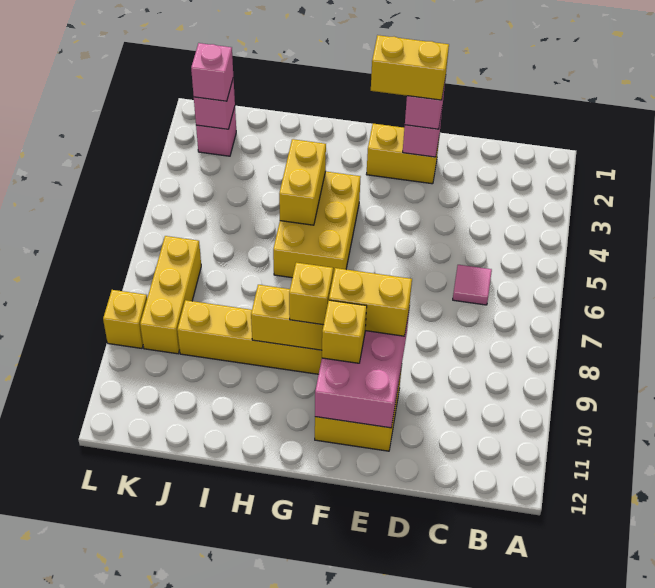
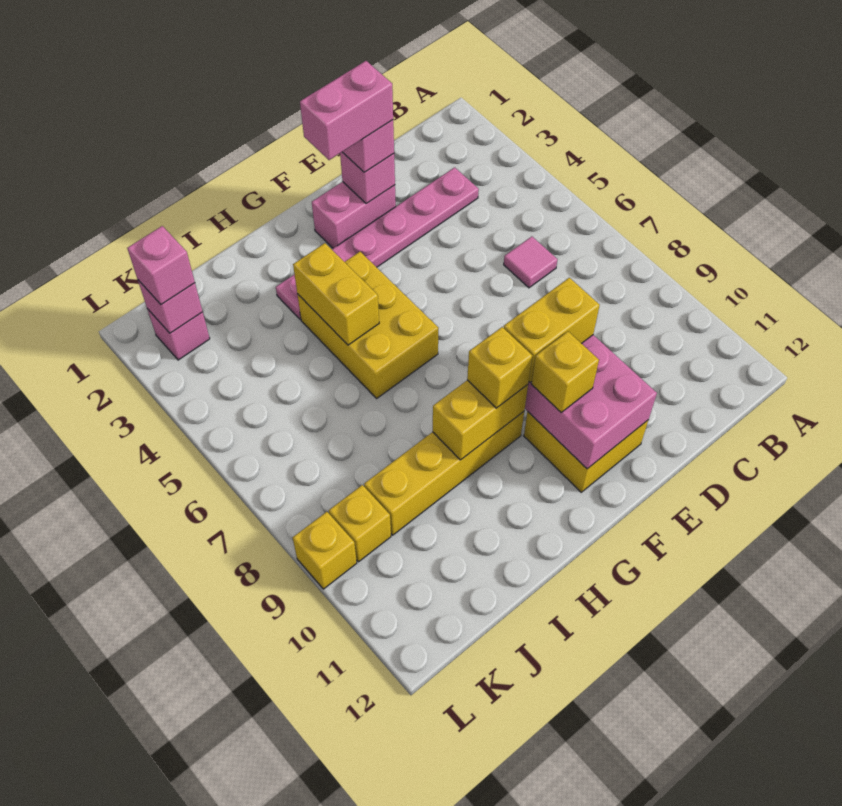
none -> pink 1x6 plate [276,167,479,320]
yellow 1x2 brick [366,124,440,184] -> pink 1x2 brick [312,182,396,248]
yellow 1x2 brick [371,35,449,100] -> pink 1x2 brick [300,61,393,160]
yellow 1x3 brick [140,236,201,354] -> yellow 1x1 brick [329,485,391,562]

